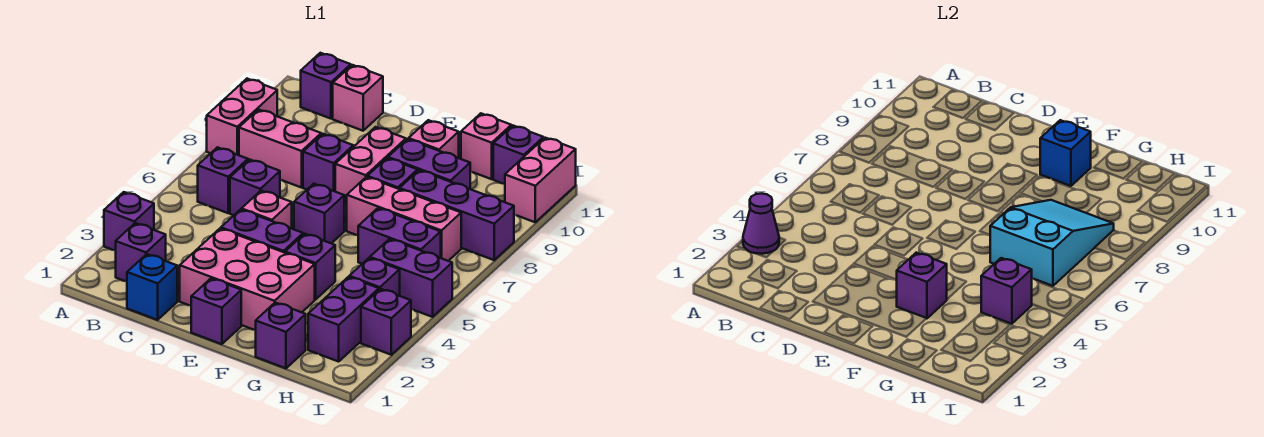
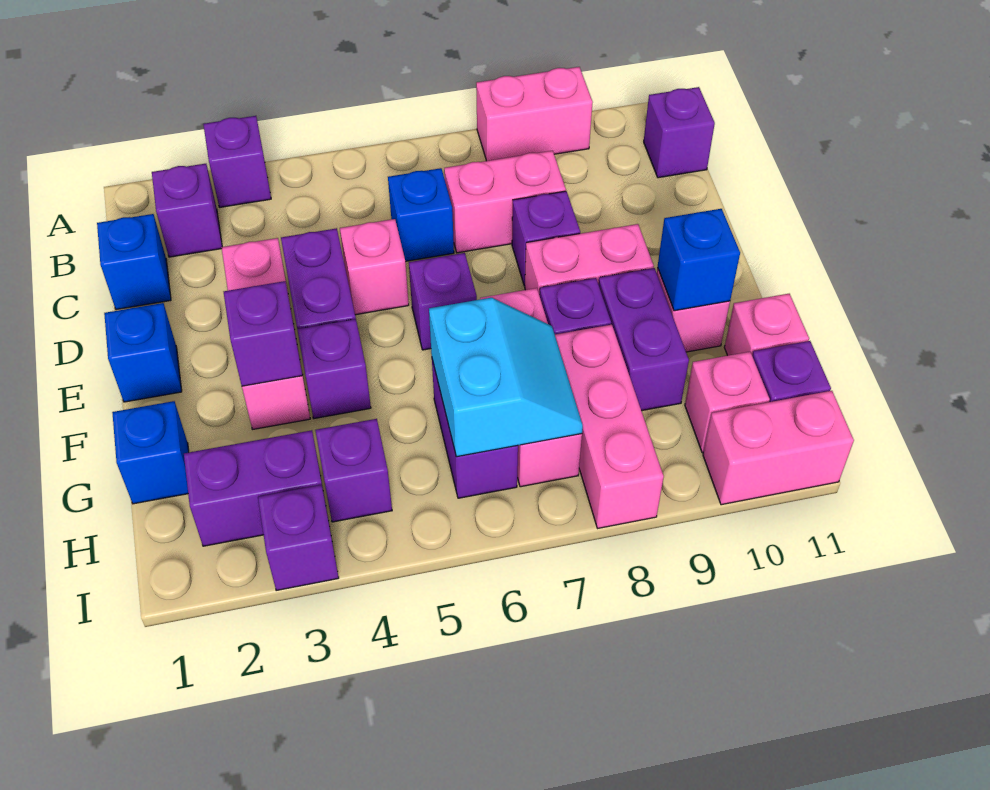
purple 1x1 cone [743,193,779,254] -> none
purple 1x1 brick [198,147,248,213] -> none
pink 1x2 brick [239,110,321,188] -> pink 1x2 brick turned to [444,151,566,253]
purple 1x1 brick [230,160,280,215] -> blue 1x1 brick [388,168,454,261]
pink 1x1 brick [333,65,383,131] -> pink 1x1 brick moved to [685,352,770,452]
pink 2x3 brick [180,228,315,330] -> pink 1x3 brick [221,238,310,430]
purple 1x1 brick [191,278,241,344] -> blue 1x1 brick [104,303,182,402]
purple 1x1 brick [256,303,306,368] -> blue 1x1 brick [112,401,189,504]
cyan 2x3 slope [990,200,1114,286] -> cyan 2x2 slope [429,298,583,457]
purple 1x3 brick [399,170,514,260] -> pink 1x3 brick [555,325,664,528]
purple 1x1 brick [981,258,1032,324] -> none
purple 1x2 brick [370,239,452,317] -> none

